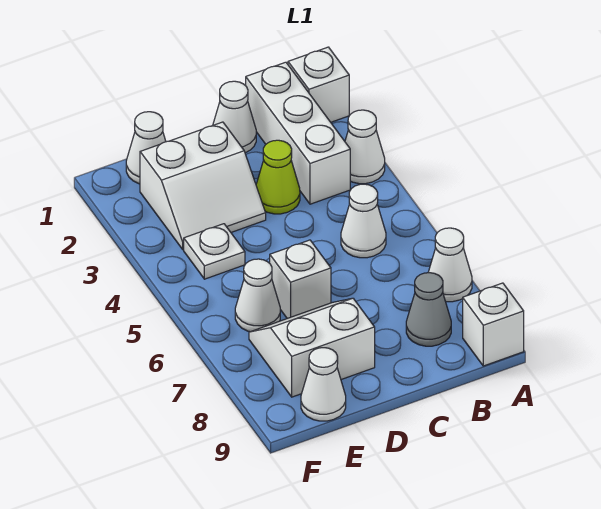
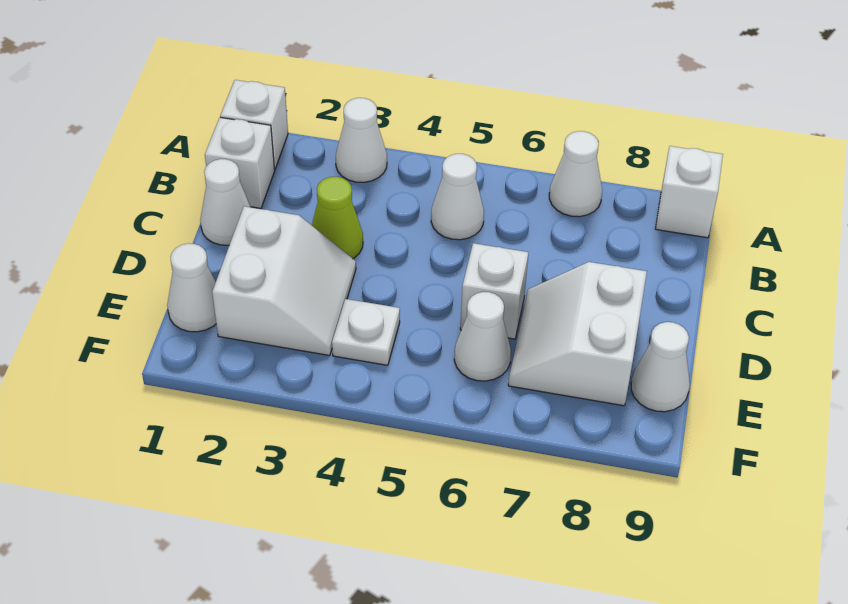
white 1x3 brick [246,62,350,204] -> white 1x1 brick [205,117,275,208]
grey 1x1 cone [406,273,451,346] -> none

